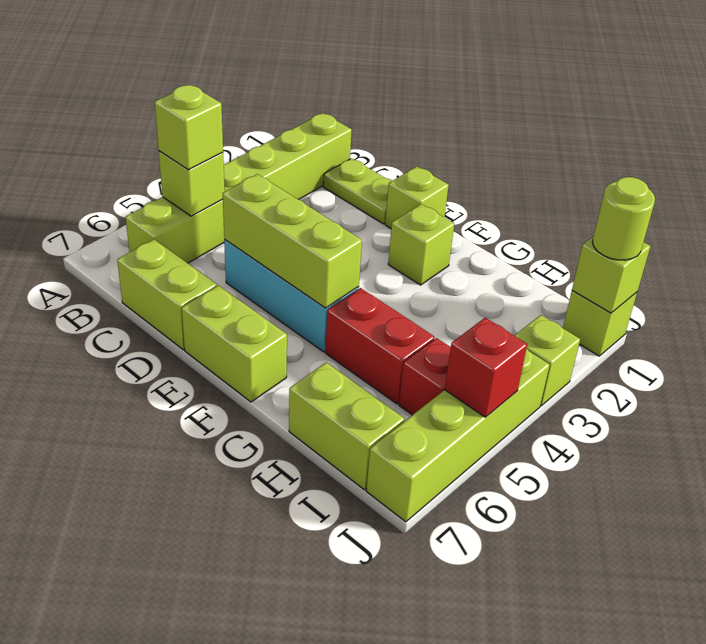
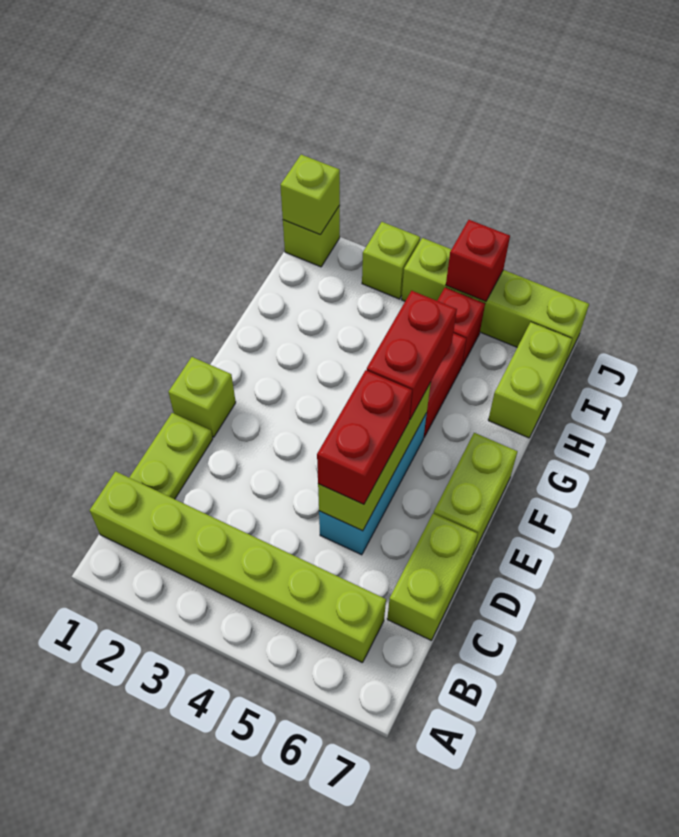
lime 1x1 brick [159,151,225,216] -> none
lime 1x1 brick [155,85,223,170] -> none
none -> red 1x2 brick [317,370,412,504]
lime 1x1 brick [388,204,454,285] -> none
none -> red 1x2 brick [367,291,457,419]
lime 1x1 round brick [592,177,655,260] -> none

